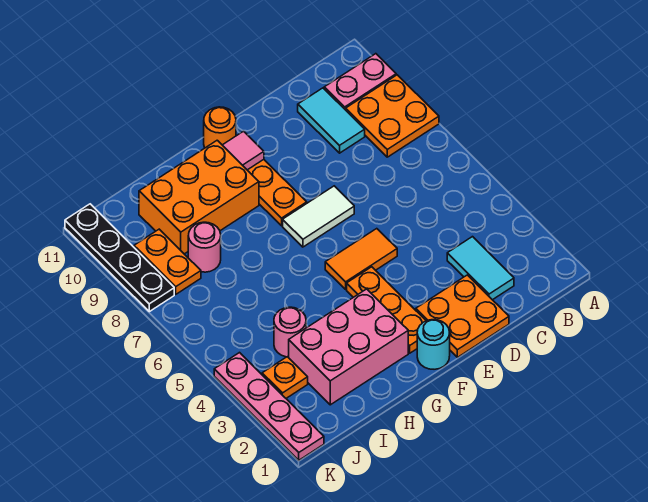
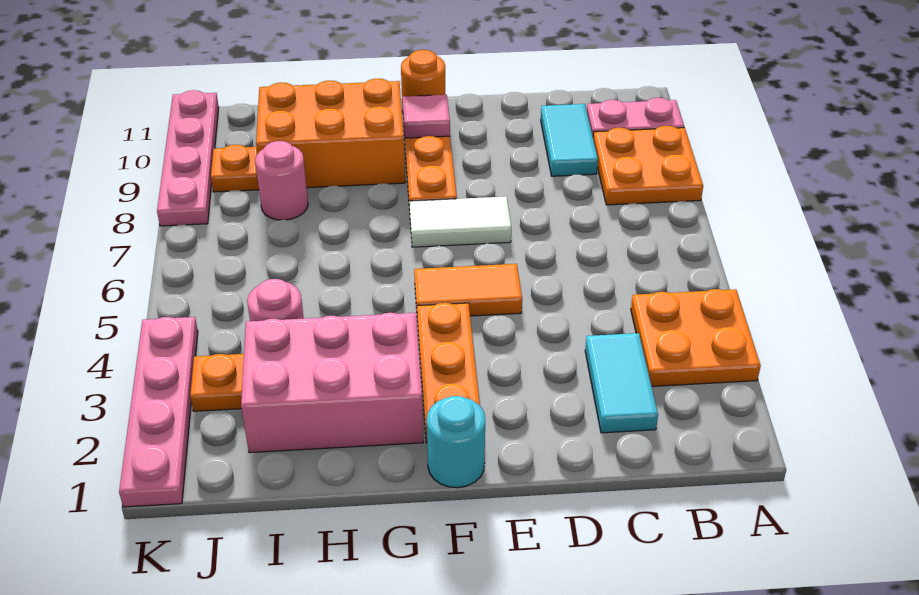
orange 2x2 plate [416,275,509,357] -> orange 2x2 plate moved to [631,289,761,386]
orange 1x2 plate [134,229,201,294] -> orange 1x1 plate [211,145,259,192]
black 1x4 plate [65,204,174,312] -> pink 1x4 plate [157,90,219,226]

